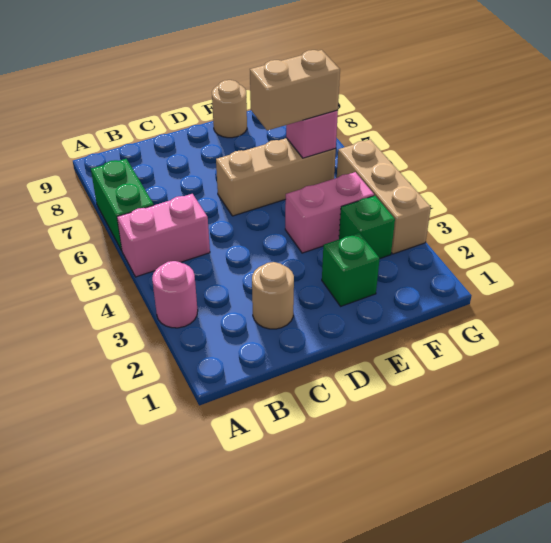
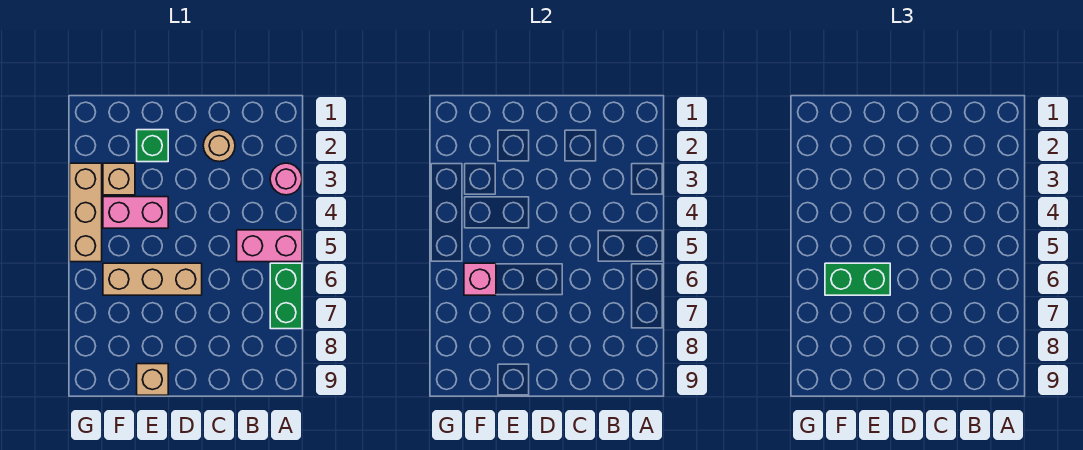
tan 1x2 brick [250,50,340,130] -> green 1x2 brick [825,263,890,295]
tan 1x1 round brick [212,80,247,138] -> tan 1x1 brick [137,364,168,395]
green 1x1 brick [339,196,395,258] -> tan 1x1 brick [103,163,135,195]

